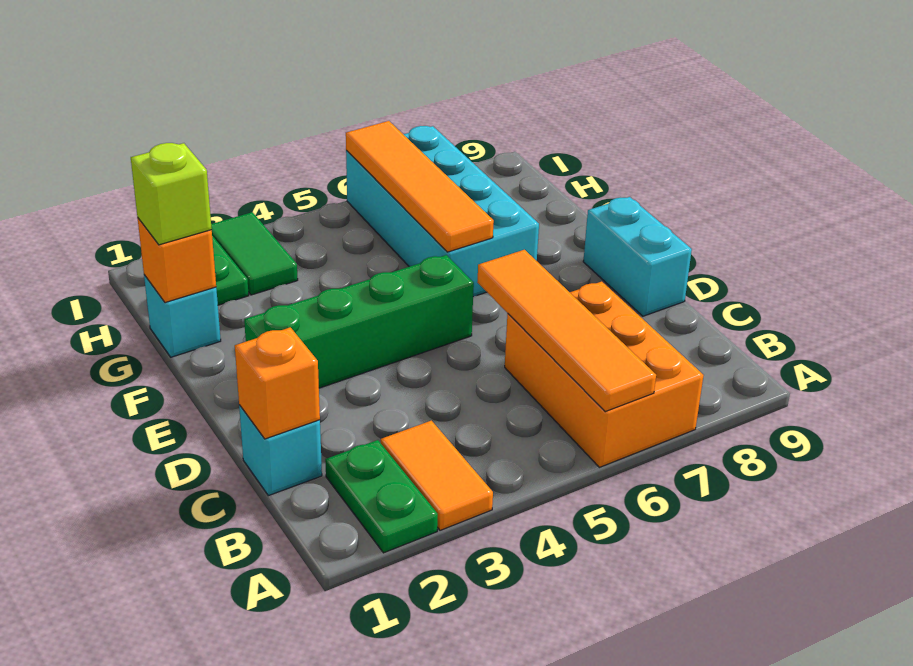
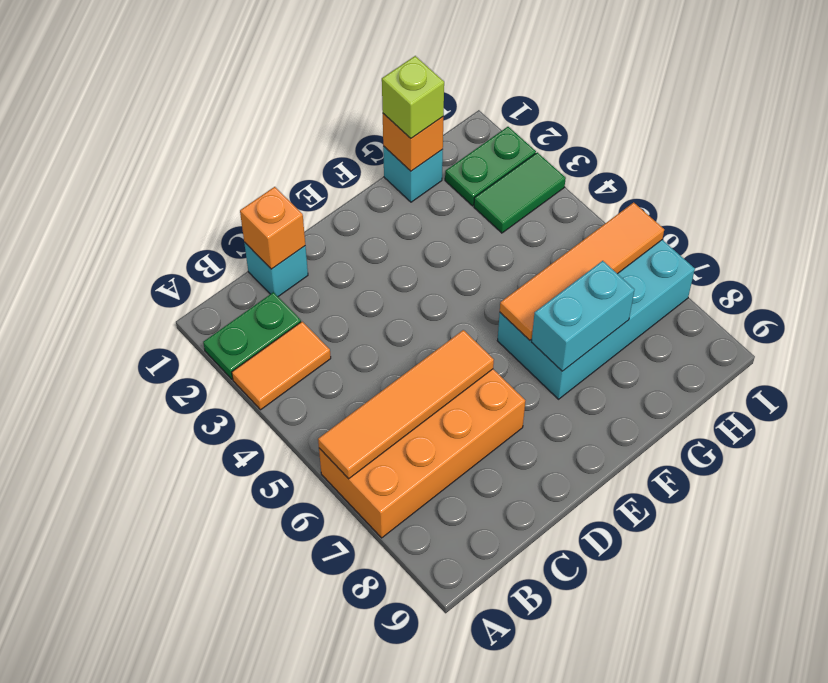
orange 2x3 brick [505,282,704,467] -> orange 2x4 brick [319,369,525,538]
cyan 1x2 brick [583,197,692,316] -> cyan 1x2 brick moved to [531,261,634,371]
green 1x4 brick [244,255,474,388] -> none

